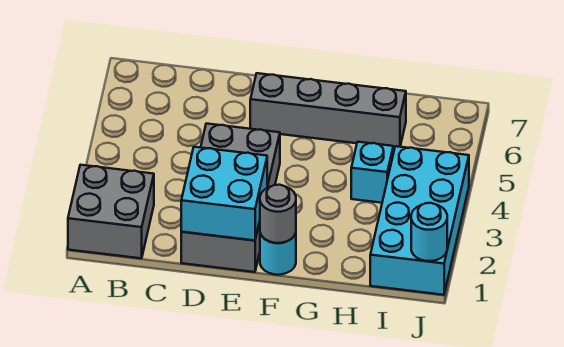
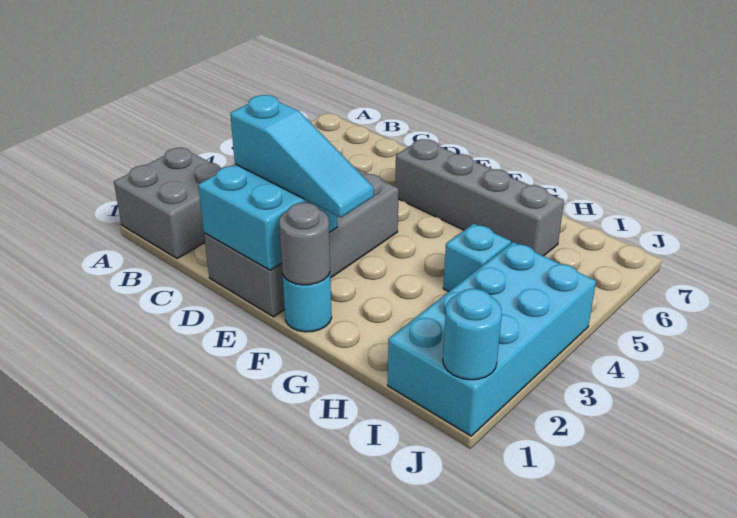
none -> cyan 1x3 slope [230,95,374,217]

